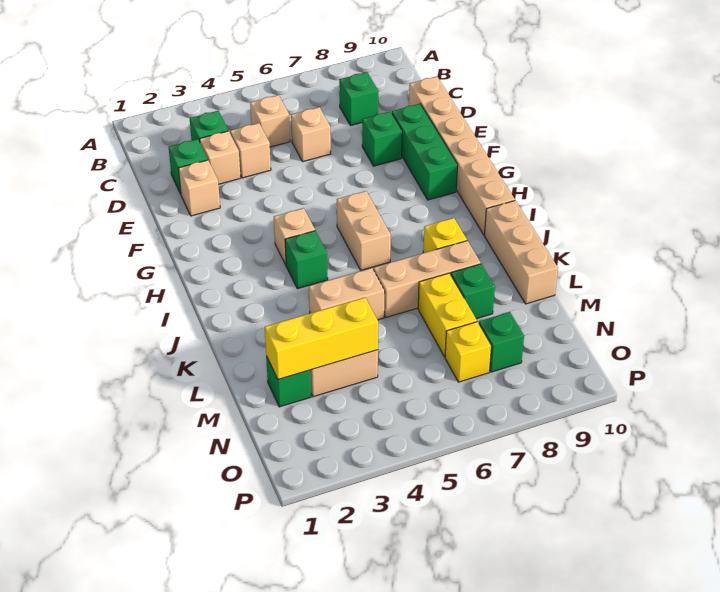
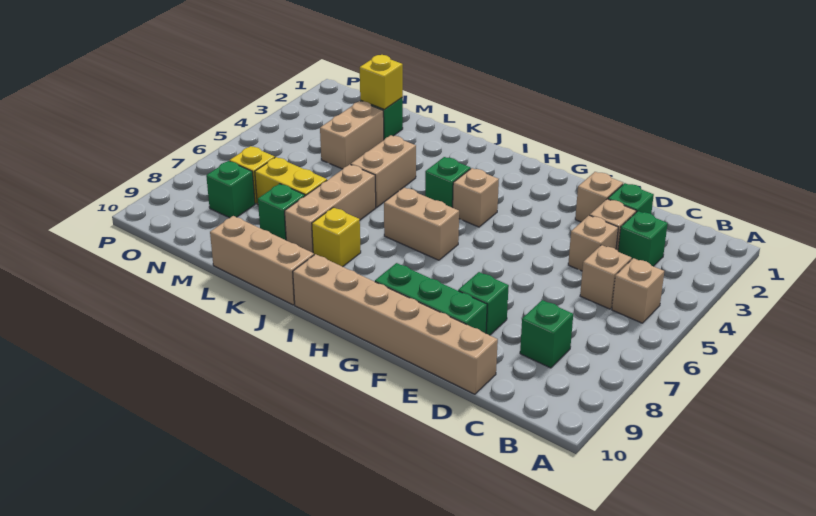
tan 1x1 brick [291,107,331,162] -> tan 1x1 brick moved to [612,258,664,323]
yellow 1x3 brick [265,298,378,379] -> yellow 1x1 brick [360,55,403,109]

